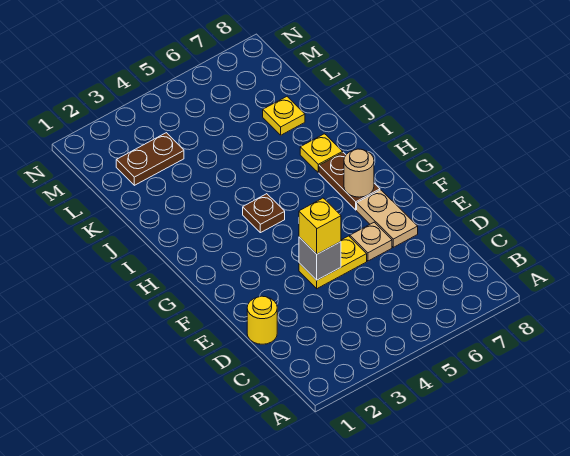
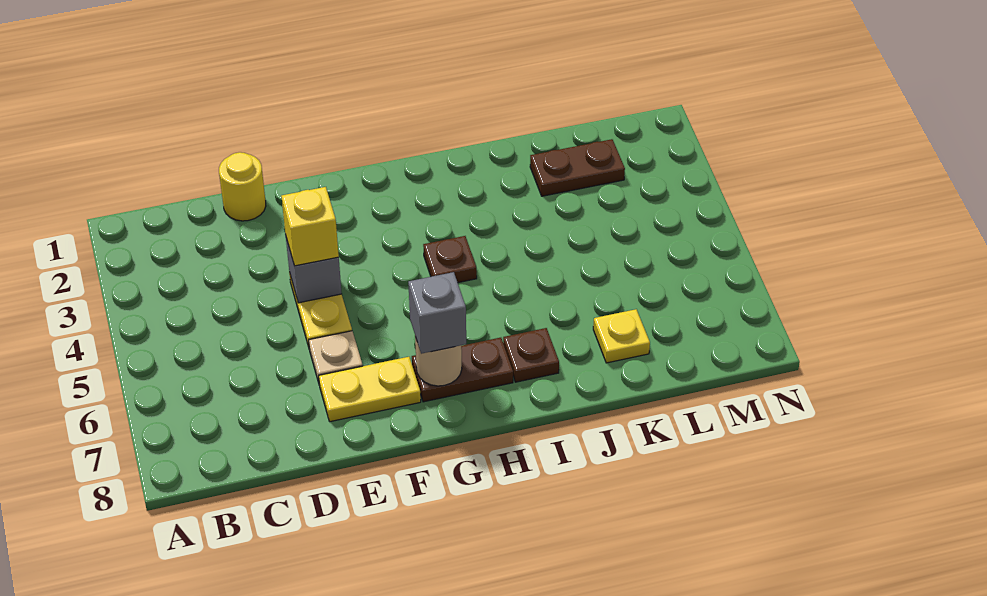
tan 1x2 plate [357,190,418,247] -> yellow 1x2 plate [319,357,421,422]
none -> grey 1x1 brick [408,272,466,354]
yellow 1x1 plate [300,134,343,173] -> brown 1x1 plate [503,328,559,382]
brown 1x2 plate [116,133,184,185] -> brown 1x2 plate turned to [530,139,625,196]

